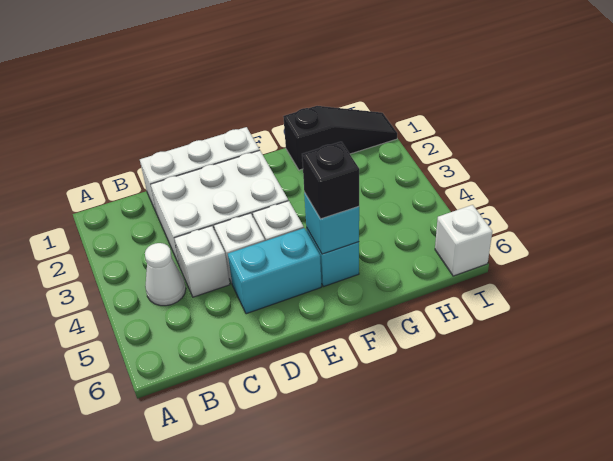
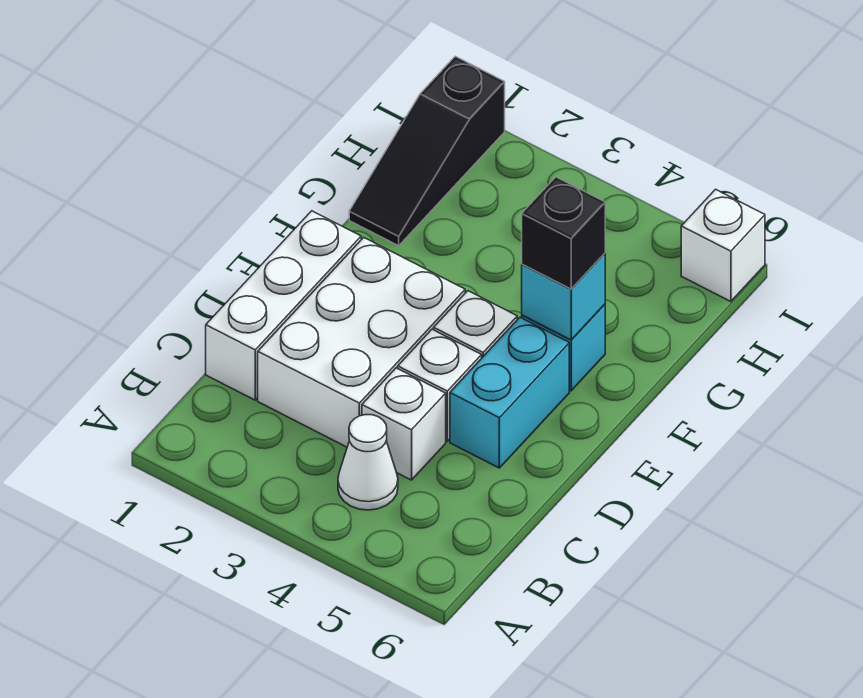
black 1x3 slope [283,106,397,170] -> black 1x3 slope turned to [349,56,505,246]

